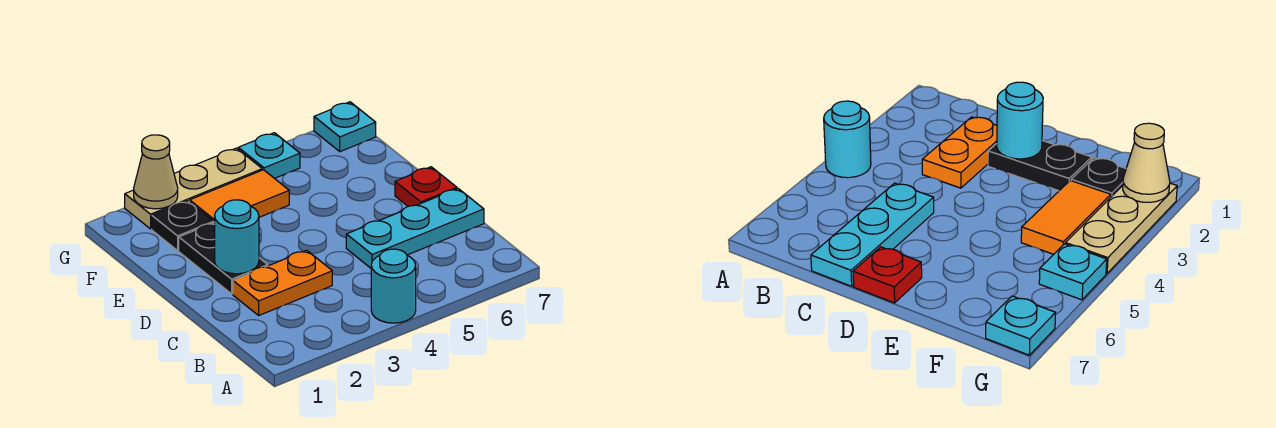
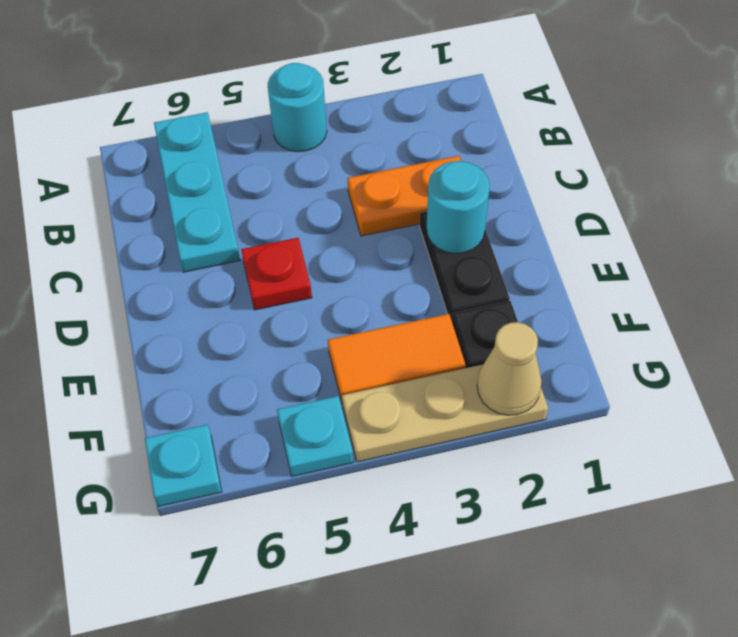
cyan 1x3 plate [346,189,484,268] -> cyan 1x3 plate turned to [154,112,240,272]
red 1x1 plate [395,167,457,206] -> red 1x1 plate moved to [241,238,312,310]

